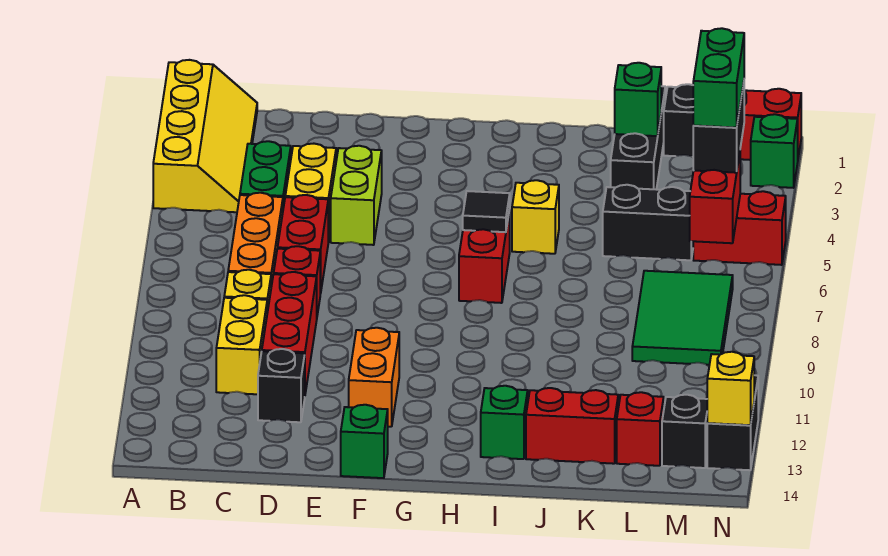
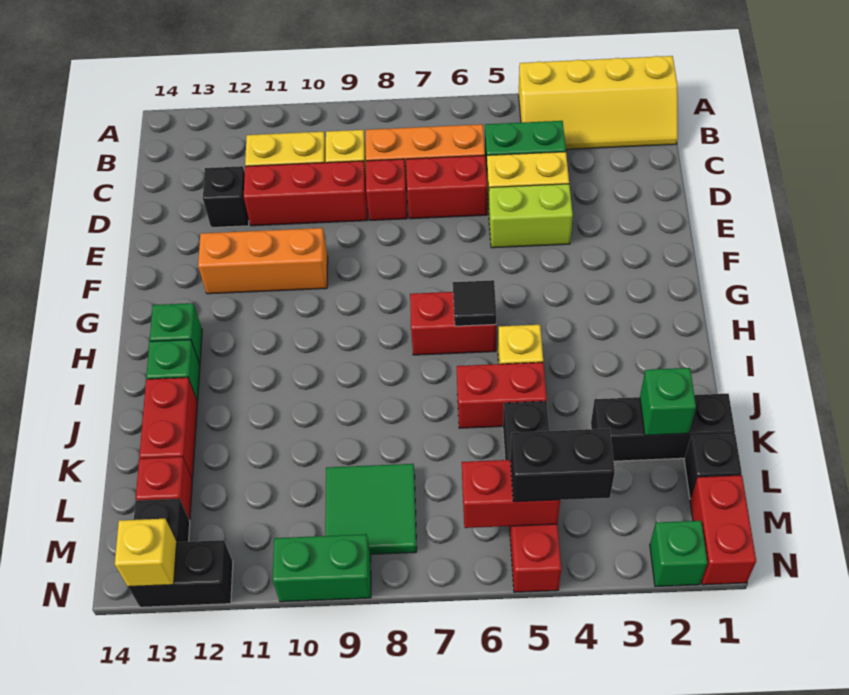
orange 1x2 brick [349,328,399,427] -> orange 1x3 brick [198,228,328,294]
green 1x1 brick [341,405,388,478] -> green 1x1 brick moved to [150,303,202,364]
none -> red 1x2 brick [457,362,547,428]
green 2x3 tile [632,271,733,365] -> green 2x2 tile [325,464,417,554]
green 1x2 brick [693,28,744,128] -> green 1x2 brick moved to [273,534,371,602]

